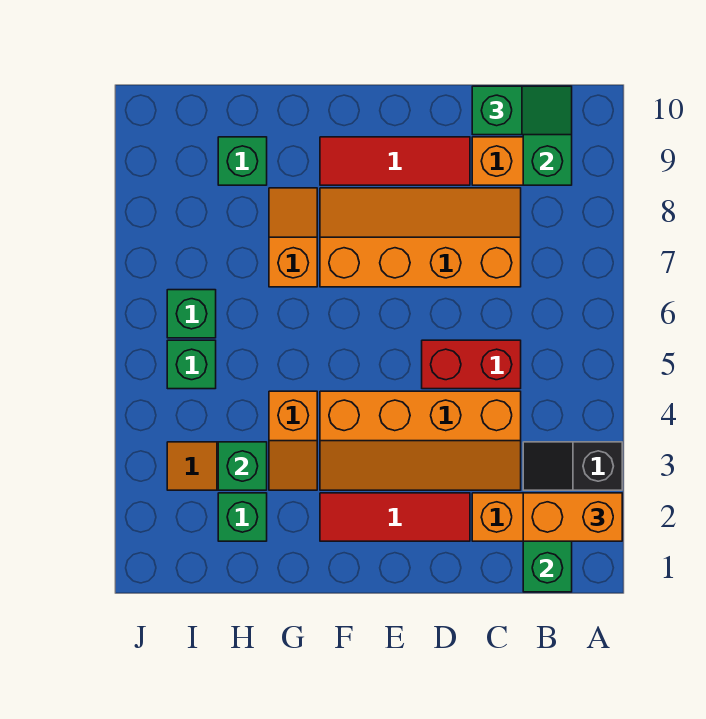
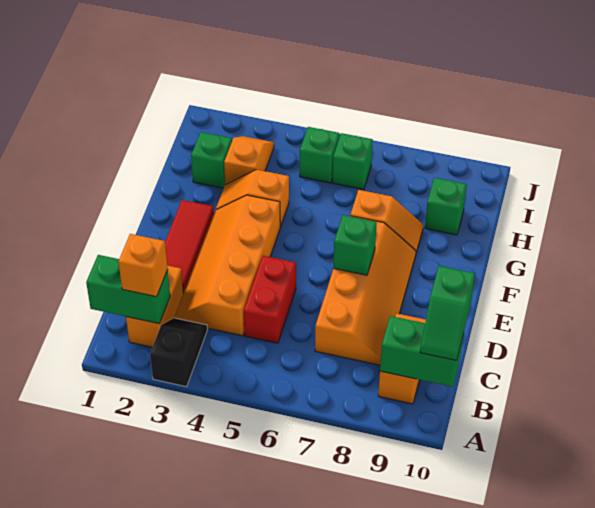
orange 1x2 brick [523,493,622,541] -> orange 1x1 brick [118,234,168,297]
red 1x3 tile [320,137,470,185] -> none
green 1x1 brick [218,442,267,490] -> green 1x1 brick moved to [333,215,377,275]

